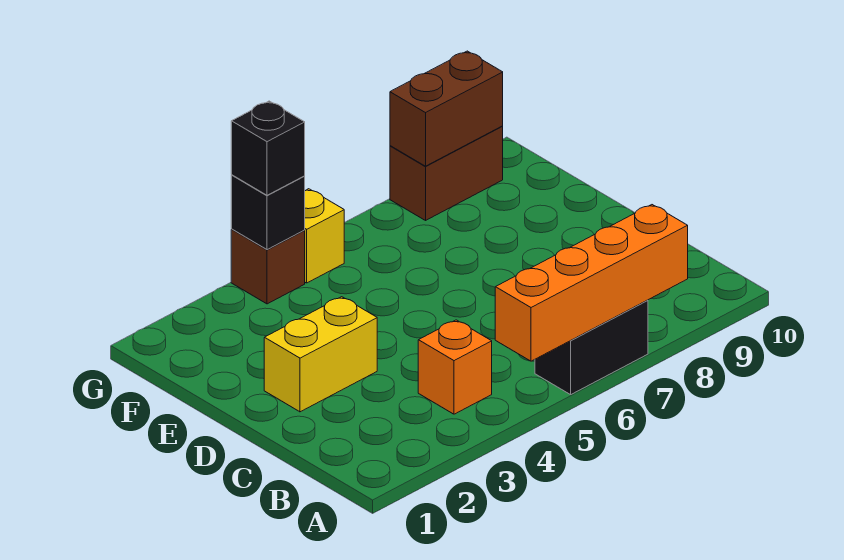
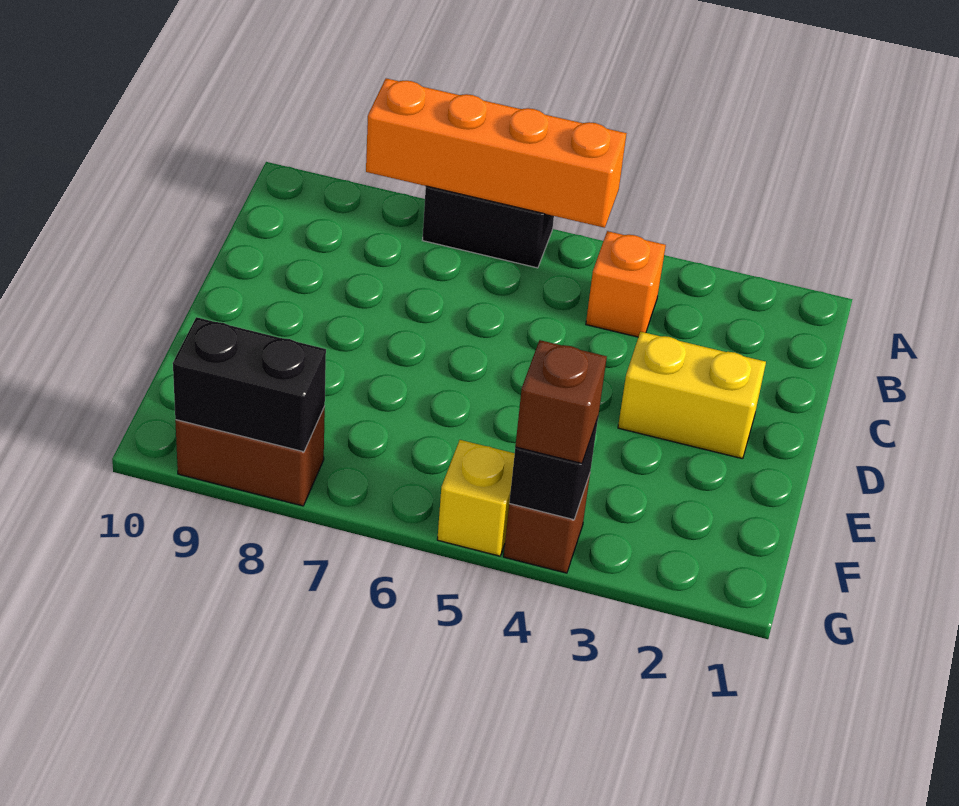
black 1x1 brick [231,101,305,195] -> brown 1x1 brick [515,340,607,463]
brown 1x2 brick [390,51,503,166] -> black 1x2 brick [173,317,326,452]

